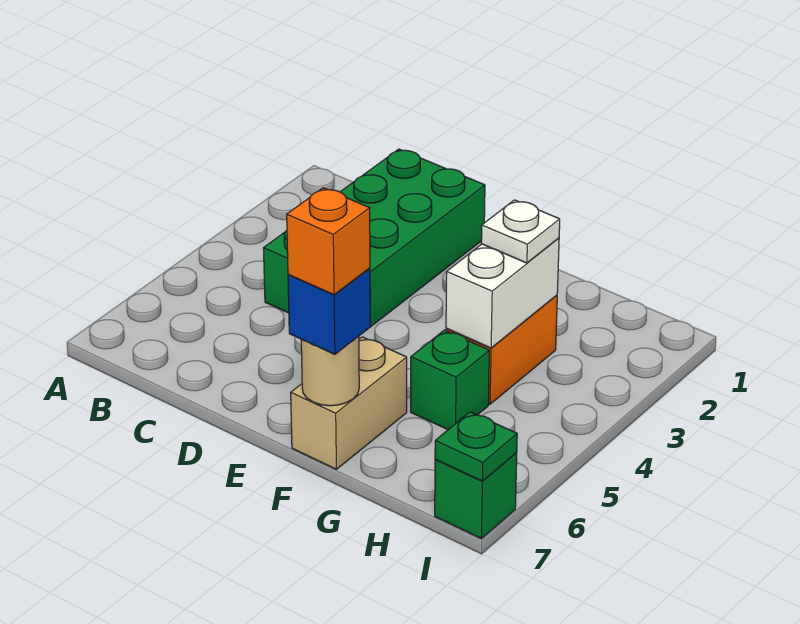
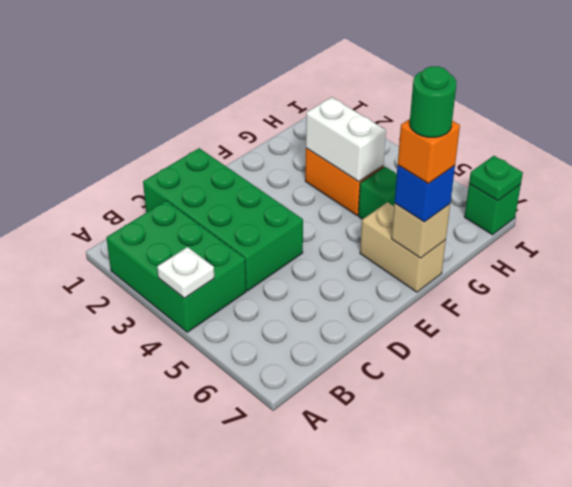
none -> green 2x3 brick [106,201,246,332]
tan 1x1 round brick [301,336,359,406] -> tan 1x1 brick [392,203,450,258]
none -> green 1x1 round brick [410,66,456,137]
white 1x1 plate [481,200,560,263] -> white 1x1 plate moved to [157,247,214,298]

